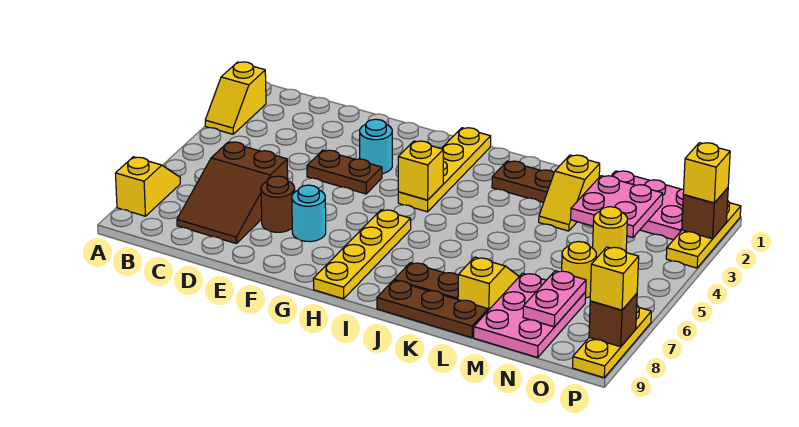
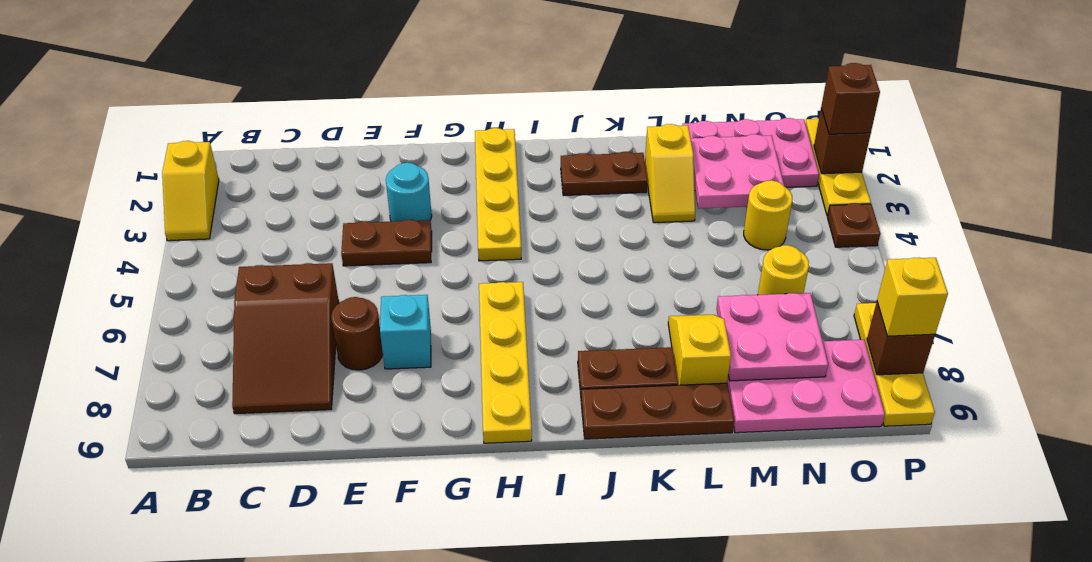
yellow 1x2 slope [115,157,180,216] -> none
cyan 1x1 round brick [292,185,326,242] -> cyan 1x1 brick [380,295,431,369]
yellow 1x1 brick [398,141,443,200] -> none
pink 2x3 plate [474,273,586,358] -> pink 2x3 plate turned to [727,340,885,433]
pink 1x2 plate [523,271,586,327] -> pink 2x2 plate [717,293,828,381]
yellow 1x1 brick [683,143,730,203] -> brown 1x1 brick [821,63,880,134]
none -> brown 1x1 plate [827,203,880,247]

